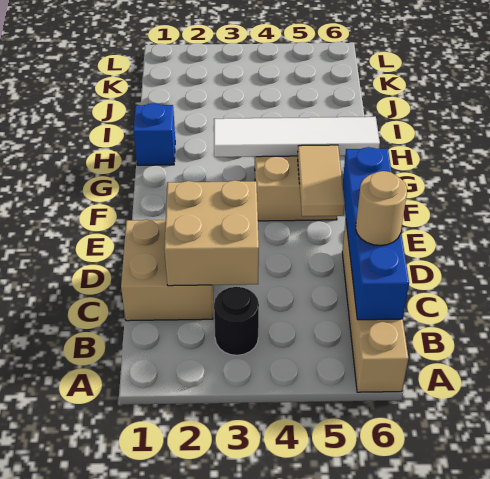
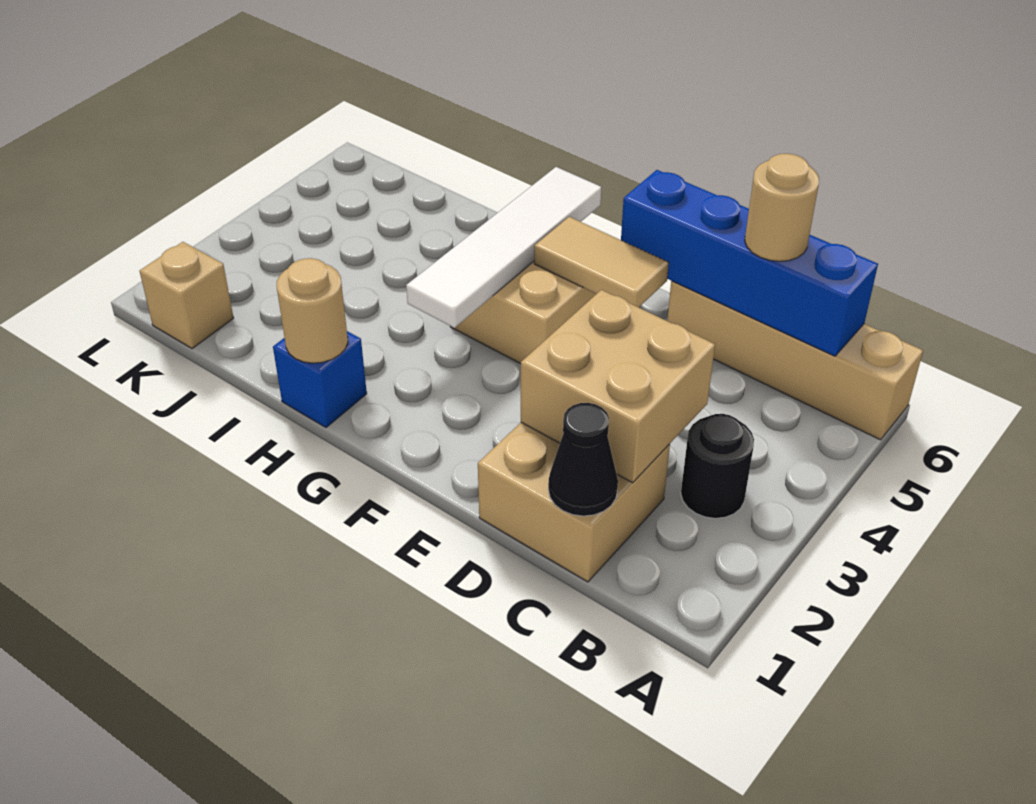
none -> black 1x1 cone [548,403,618,516]
none -> tan 1x1 round brick [277,258,348,363]
none -> tan 1x1 brick [140,242,233,349]

